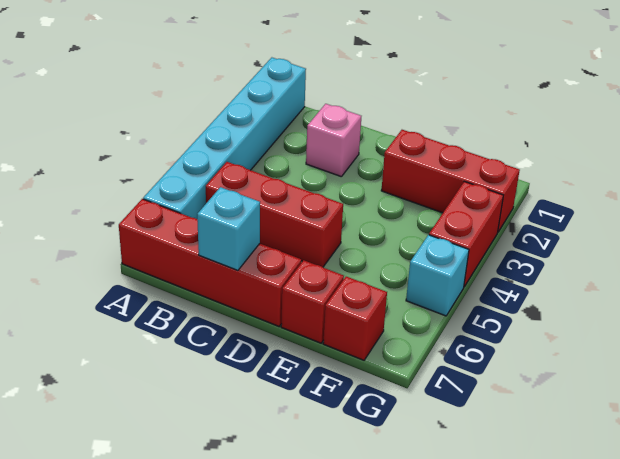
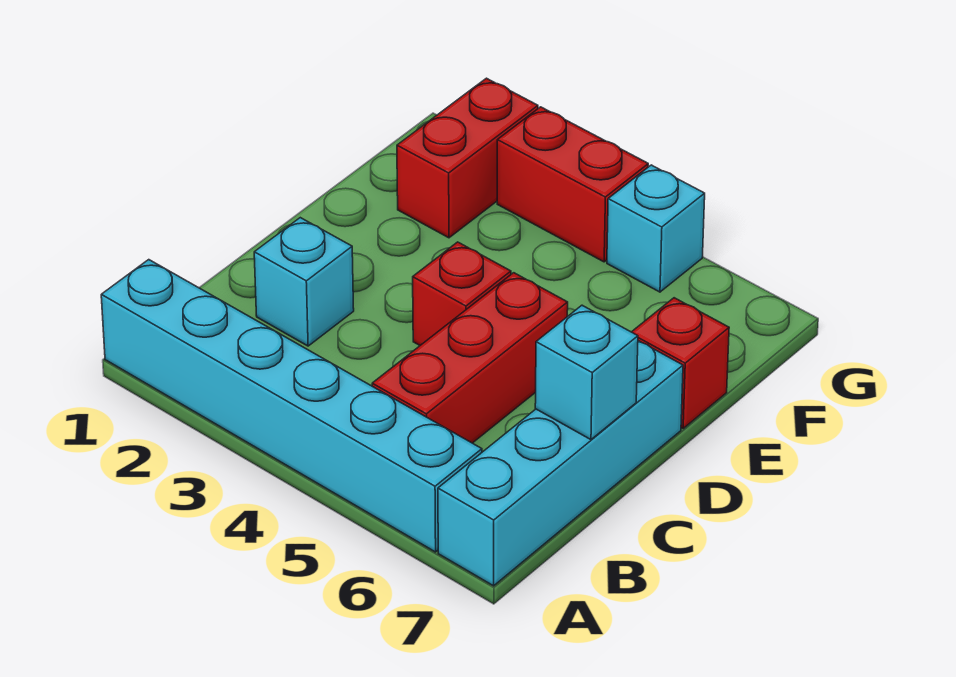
red 1x4 brick [119,199,301,326] -> cyan 1x4 brick [438,341,683,586]
pink 1x1 brick [306,104,361,177] -> cyan 1x1 brick [254,218,354,346]
red 1x3 brick [381,130,520,232] -> red 1x2 brick [397,78,538,238]
red 1x1 brick [323,276,387,360] -> red 1x1 brick moved to [413,242,511,345]

